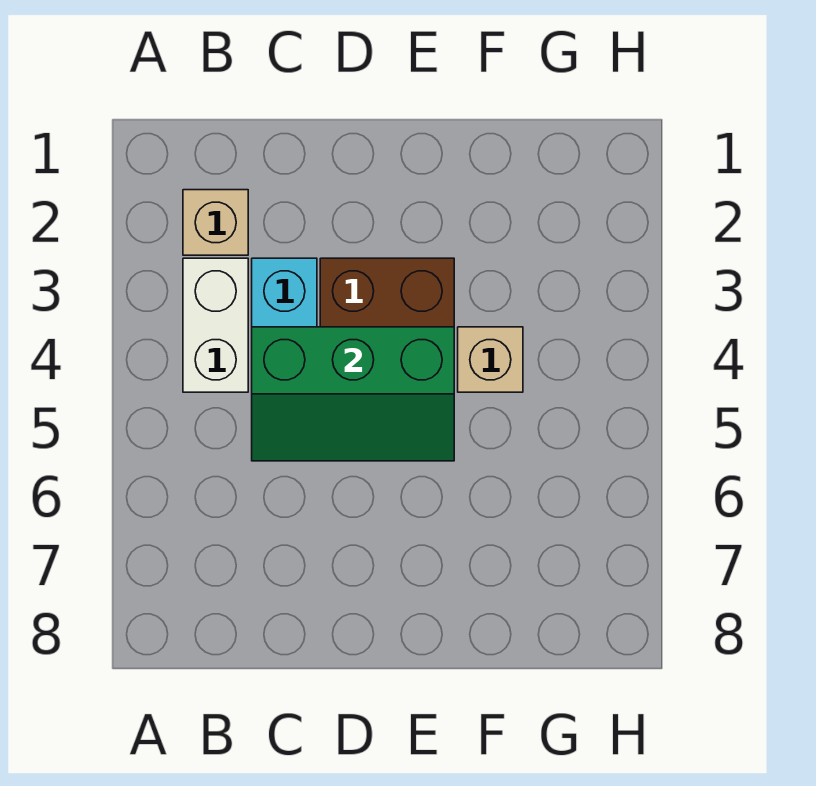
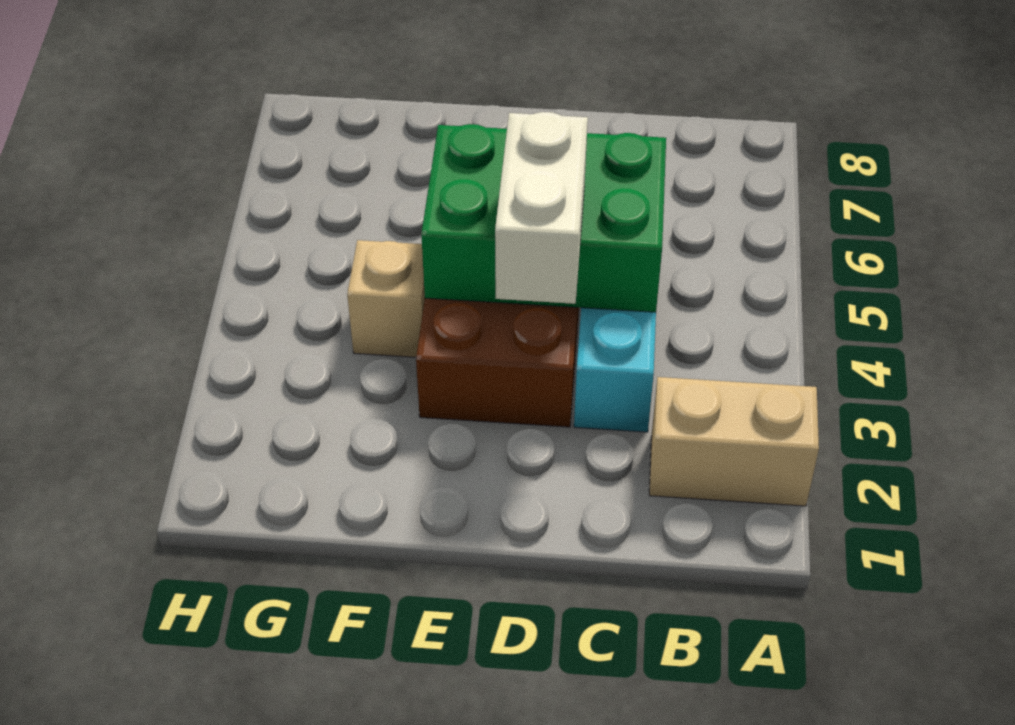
tan 1x1 brick [183,190,248,255] -> tan 1x2 brick [649,377,819,506]
white 1x2 brick [183,258,248,392] -> white 1x2 brick moved to [495,112,588,304]
green 2x3 slope [252,327,454,461] -> green 2x3 brick [421,124,666,312]

